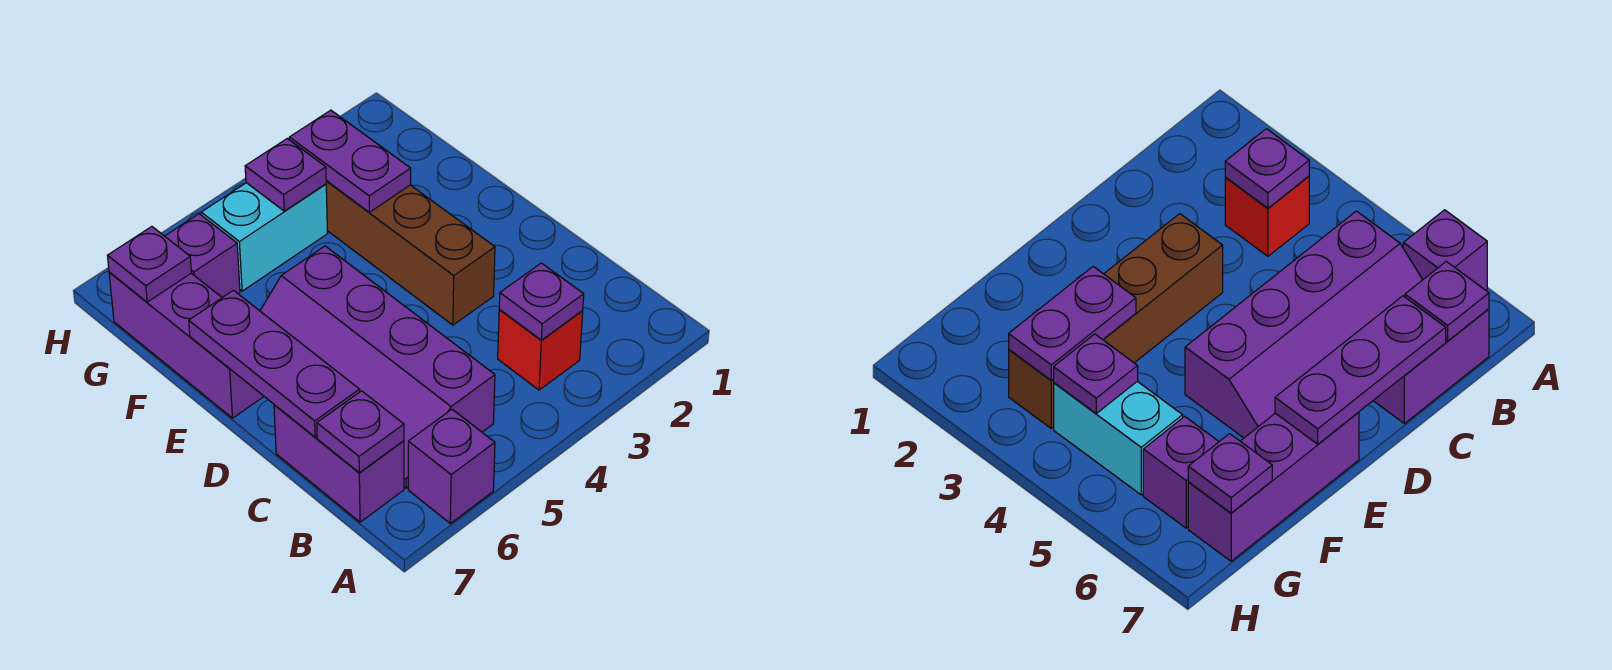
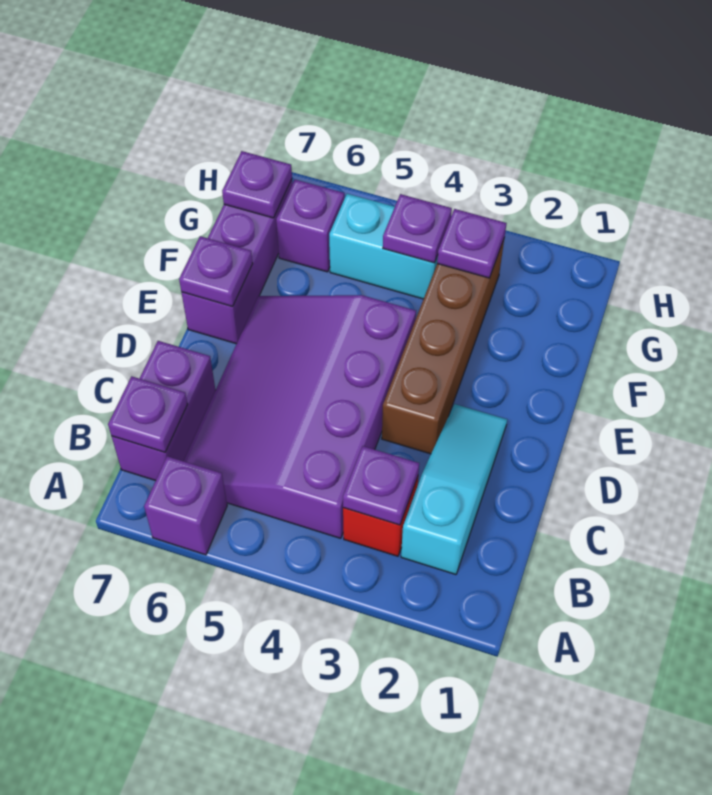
none -> cyan 1x3 slope [401,404,507,575]
purple 2x4 slope [260,246,495,488] -> purple 3x4 slope [184,295,416,538]
purple 1x3 plate [189,290,360,437] -> purple 1x1 plate [179,236,253,307]
purple 1x2 plate [289,110,411,212] -> purple 1x1 plate [437,209,507,278]

